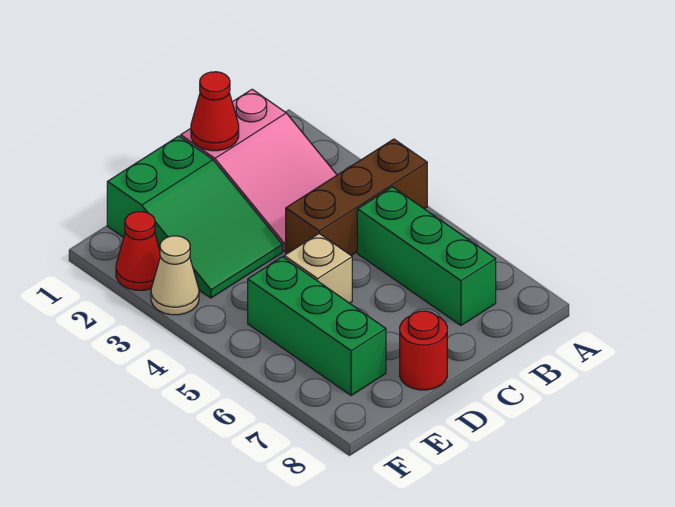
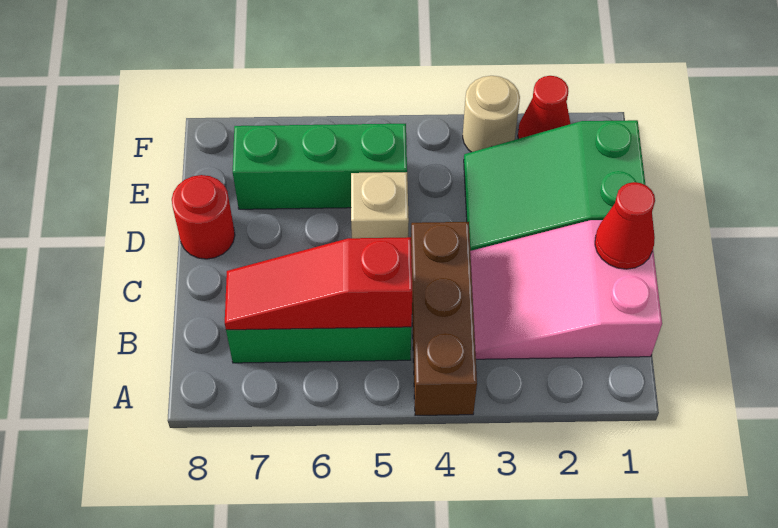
none -> red 1x3 slope [225,237,412,330]
tan 1x1 cone [151,236,199,315] -> tan 1x1 round brick [463,76,520,152]

